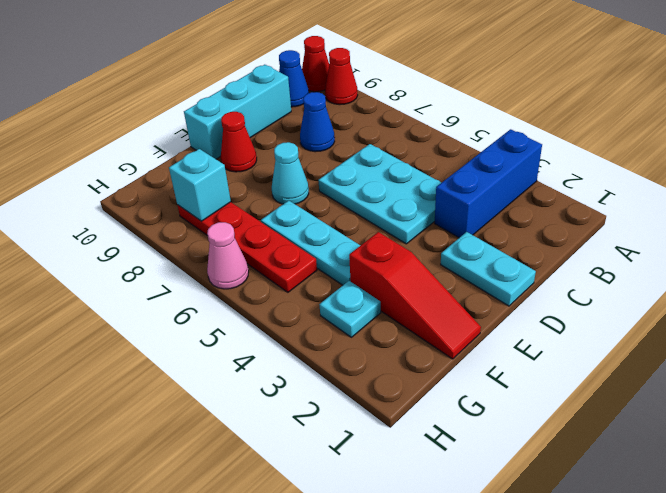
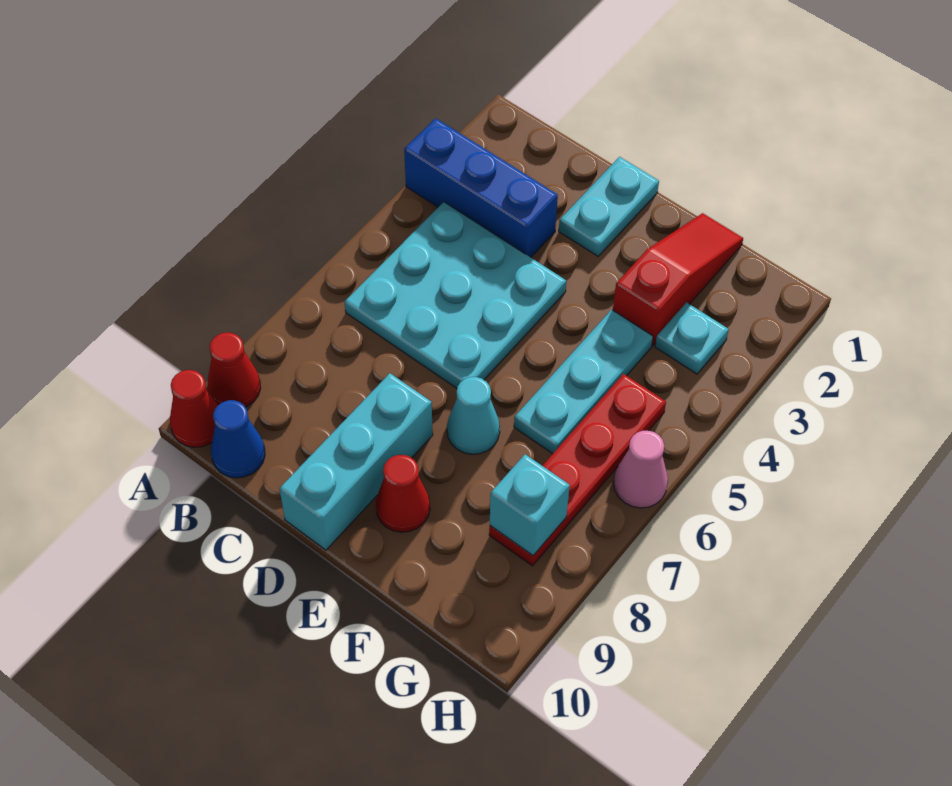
cyan 2x3 plate [318,144,441,244] -> cyan 3x3 plate [345,202,566,388]
blue 1x1 cone [300,92,335,152] -> none
cyan 1x3 brick [184,65,291,159] -> cyan 1x3 brick turned to [279,373,433,550]

